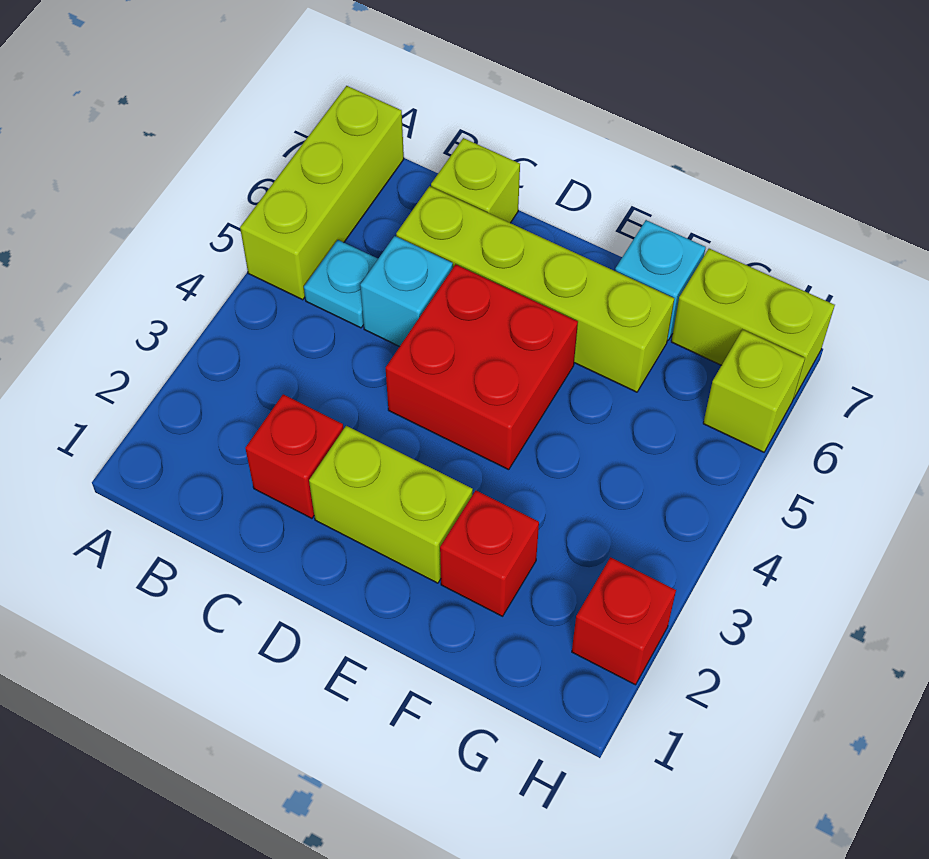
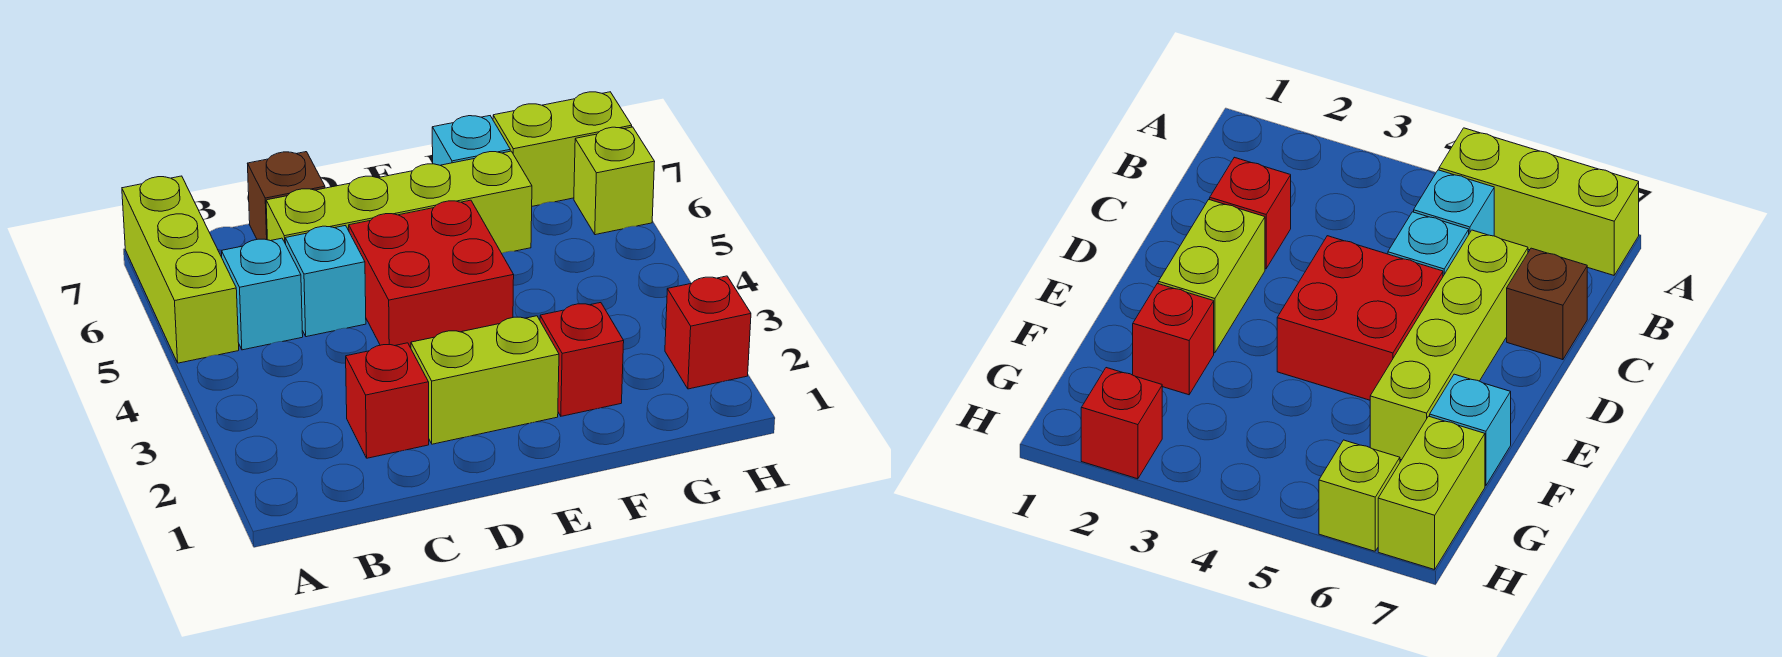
cyan 1x1 plate [304,240,378,328] -> cyan 1x1 brick [222,238,303,350]
lime 1x1 brick [431,138,520,223] -> brown 1x1 brick [248,152,325,240]

